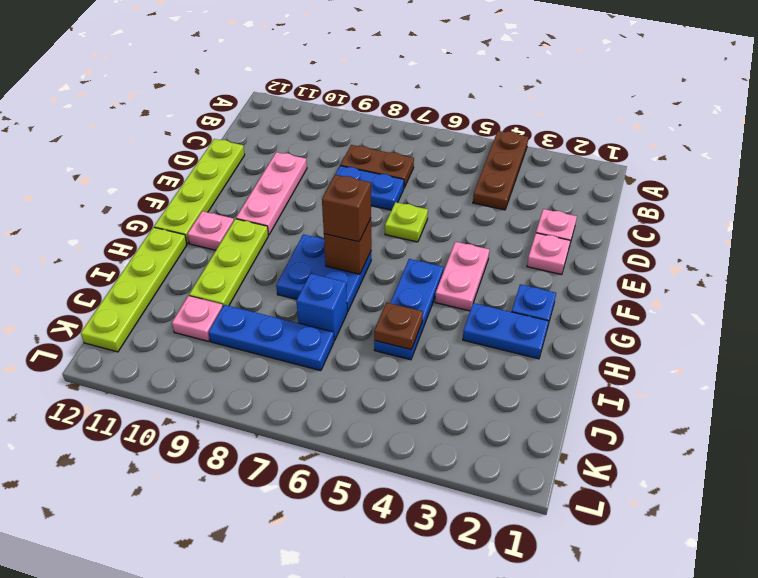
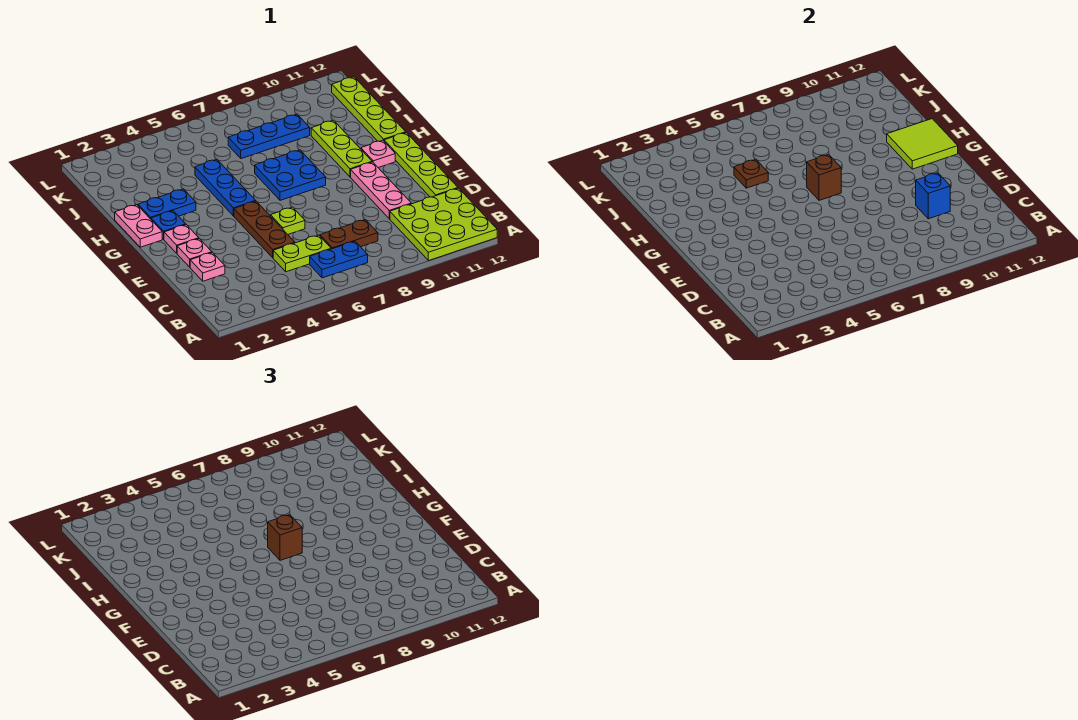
brown 1x3 plate [473,131,528,210] -> brown 1x3 plate moved to [234,201,295,258]
none -> lime 3x3 plate [390,188,497,261]
none -> lime 1x2 plate [273,235,331,272]
blue 1x2 plate [335,166,404,210] -> blue 1x2 plate moved to [310,241,368,278]
pink 1x2 plate [435,242,489,311] -> pink 1x2 plate moved to [115,205,162,247]
none -> lime 2x2 tile [887,119,958,169]
blue 1x1 brick [296,273,347,340] -> blue 1x1 brick moved to [916,173,950,219]
pink 1x1 plate [172,296,223,341] -> pink 1x1 plate moved to [164,225,199,253]

